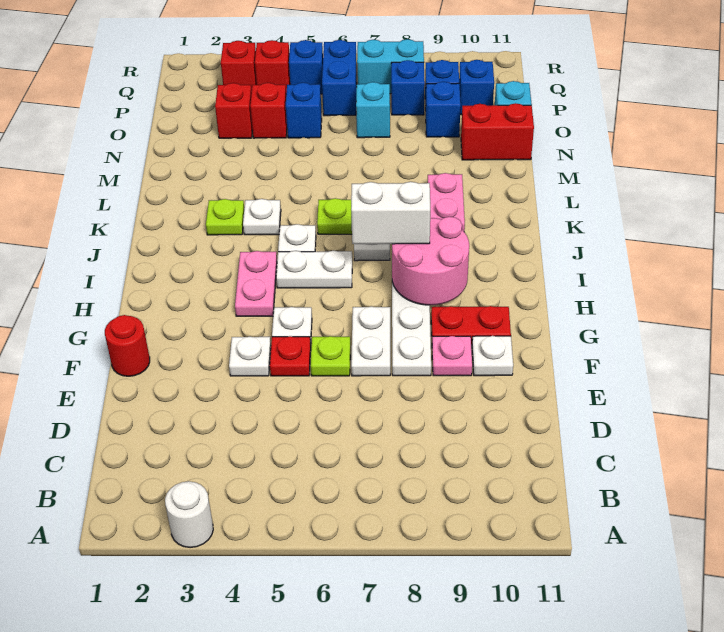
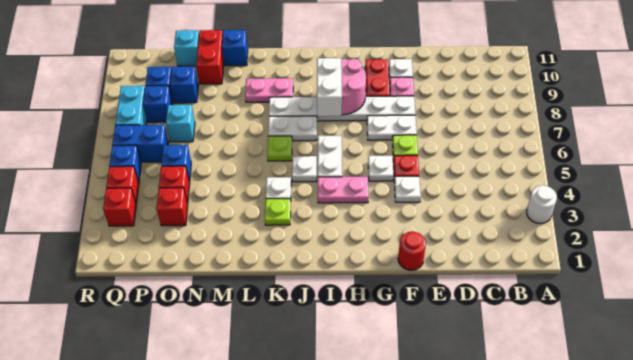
blue 1x1 brick [459,60,494,115] -> blue 1x1 brick moved to [222,30,248,66]

